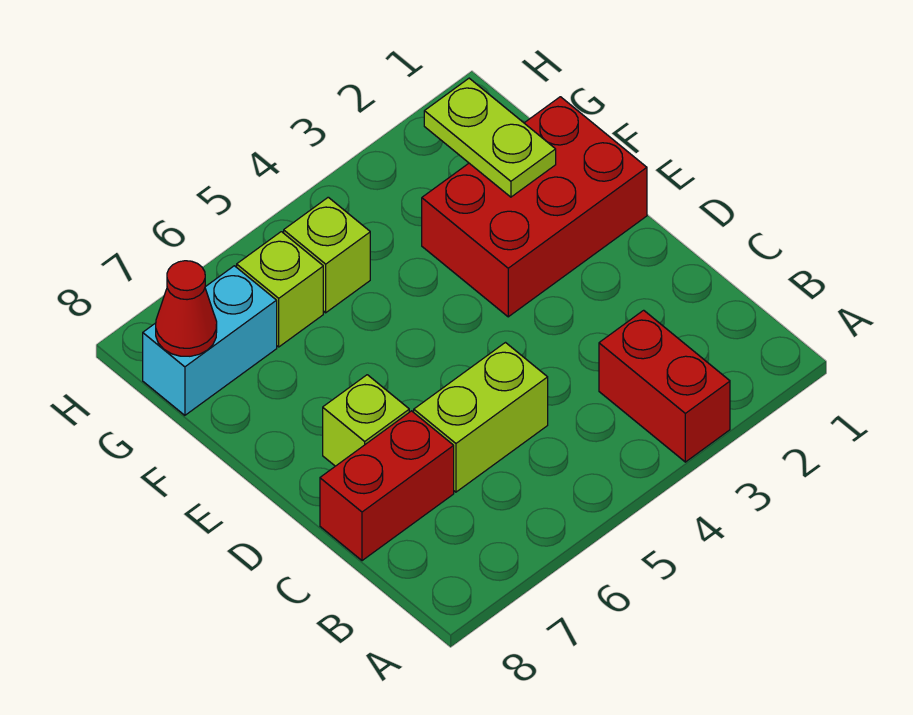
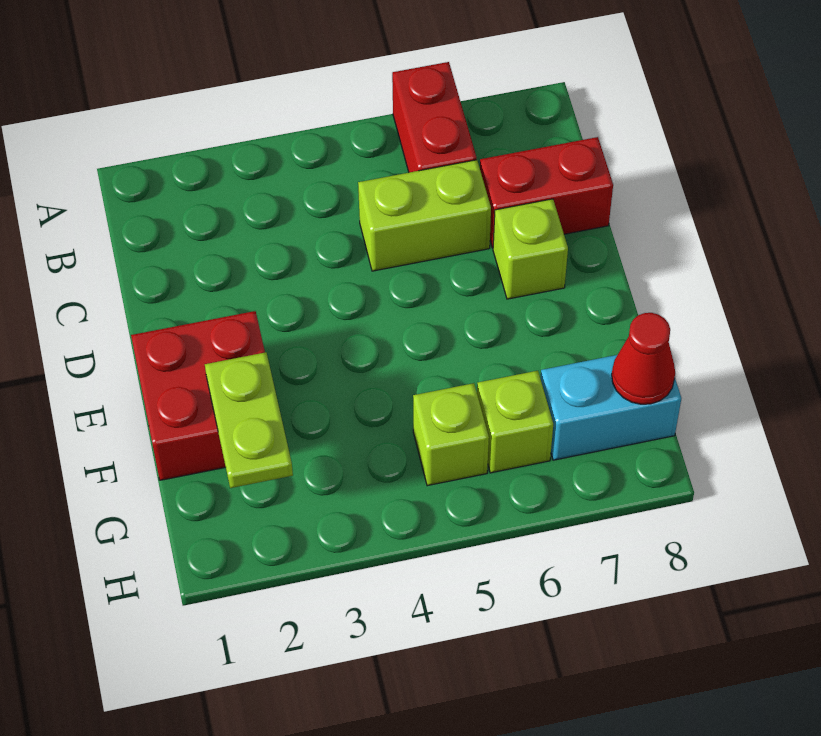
red 1x2 brick [599,310,730,462] -> red 1x2 brick moved to [392,62,477,172]
red 2x3 brick [422,97,647,317] -> red 2x2 brick [131,311,265,480]

